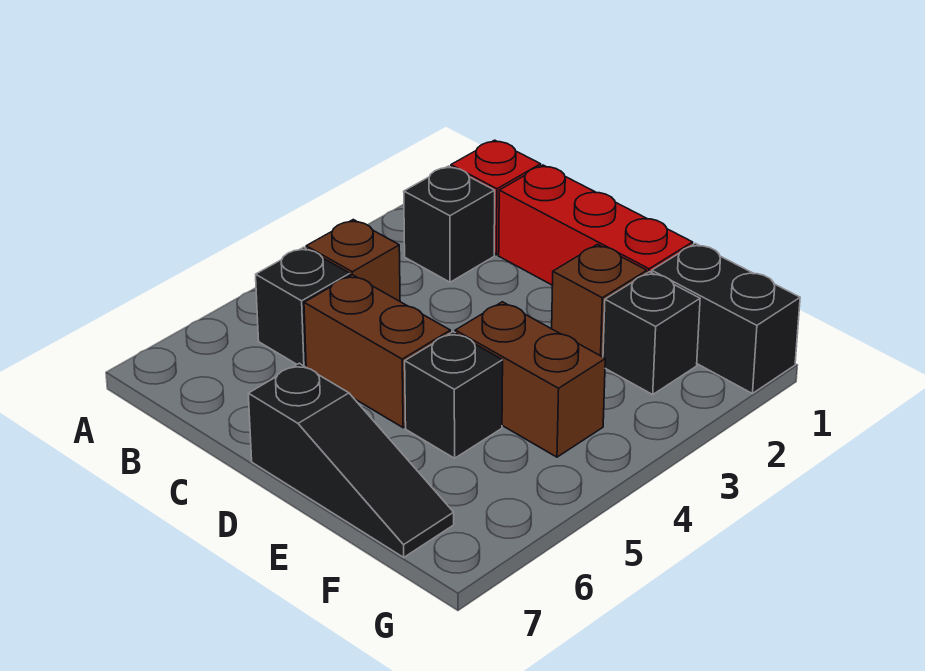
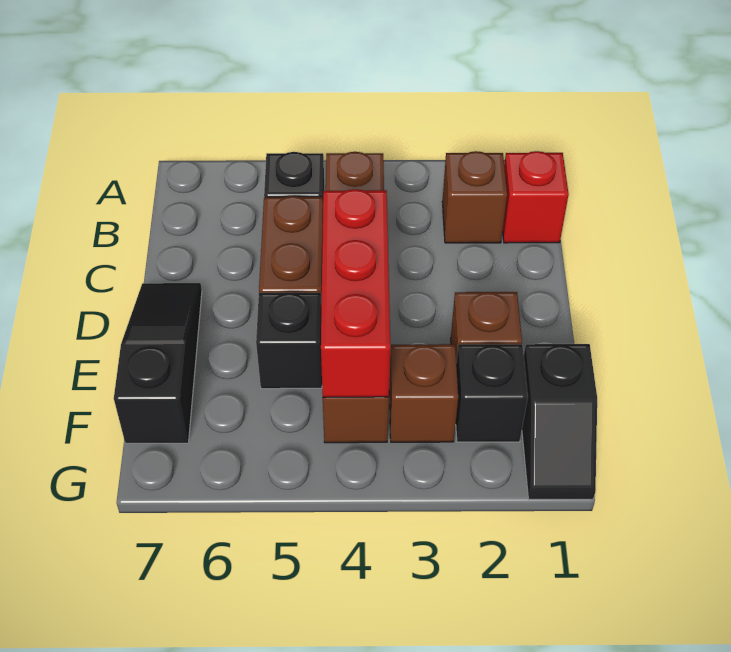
black 1x1 brick [404,166,495,282] -> brown 1x1 brick [442,151,507,243]
red 1x3 brick [499,165,693,285] -> red 1x3 brick moved to [321,189,391,397]
black 1x3 slope [248,363,454,557] -> black 1x3 slope turned to [114,283,202,443]
black 1x2 brick [652,243,800,394] -> black 1x2 slope [522,344,597,499]
none -> brown 1x1 brick [389,344,458,442]

